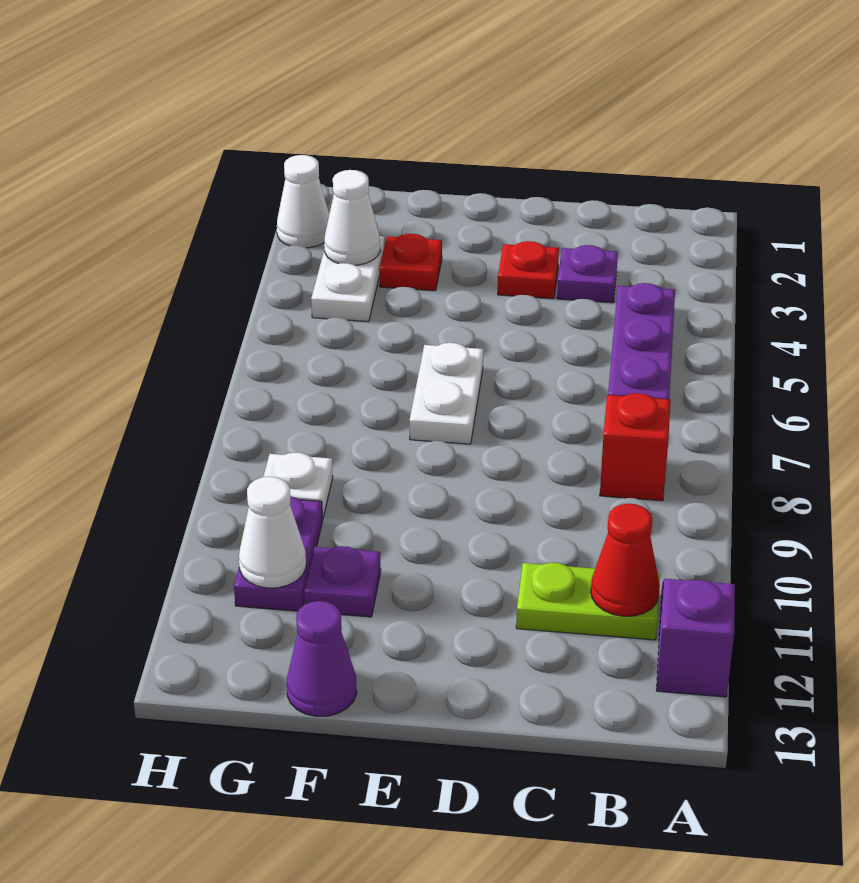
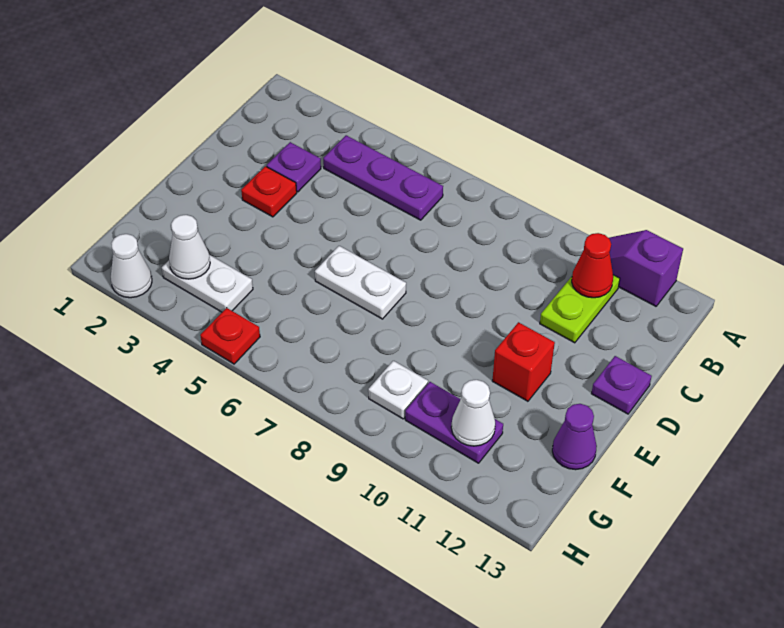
red 1x1 brick [600,393,671,501] -> red 1x1 brick moved to [492,322,555,401]
red 1x1 plate [379,234,442,291] -> red 1x1 plate moved to [200,308,260,364]
purple 1x1 plate [304,546,381,617] -> purple 1x1 plate moved to [591,356,652,414]

